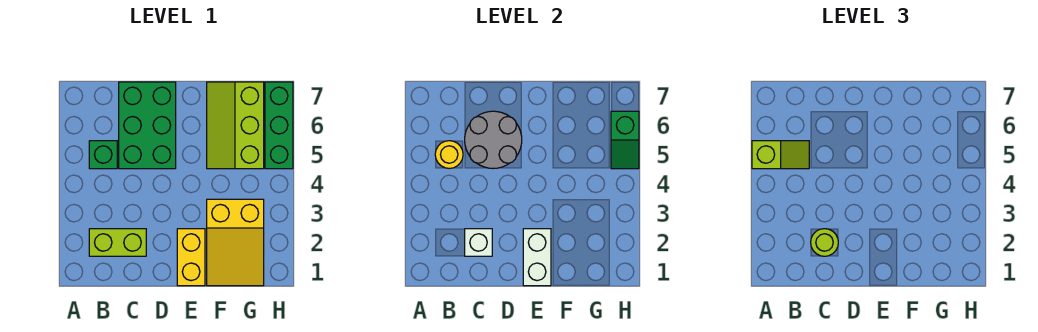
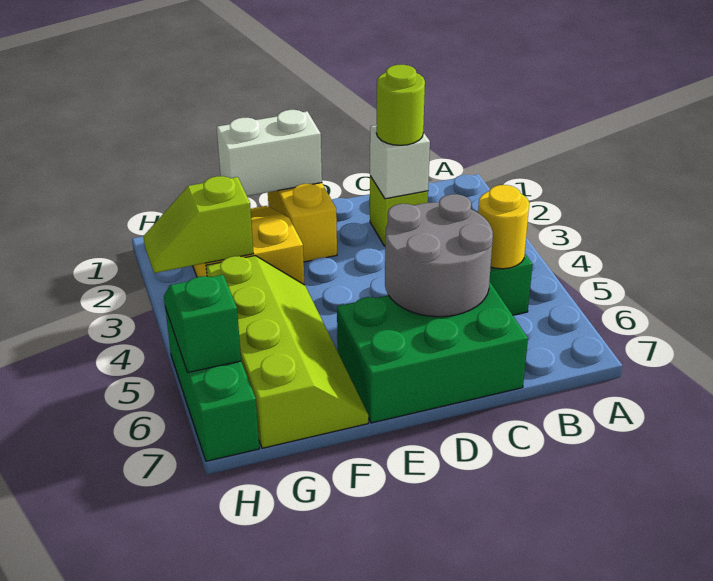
lime 1x2 slope [752,141,809,169] -> lime 1x2 slope moved to [143,176,253,273]
lime 1x2 brick [89,229,146,256] -> lime 1x1 brick [370,176,428,246]
green 2x3 brick [119,82,176,169] -> green 2x3 brick turned to [337,281,528,423]
white 1x2 brick [523,229,551,286] -> white 1x2 brick turned to [217,110,322,196]
lime 2x3 slope [207,82,264,169] -> lime 2x4 slope [206,256,368,448]

